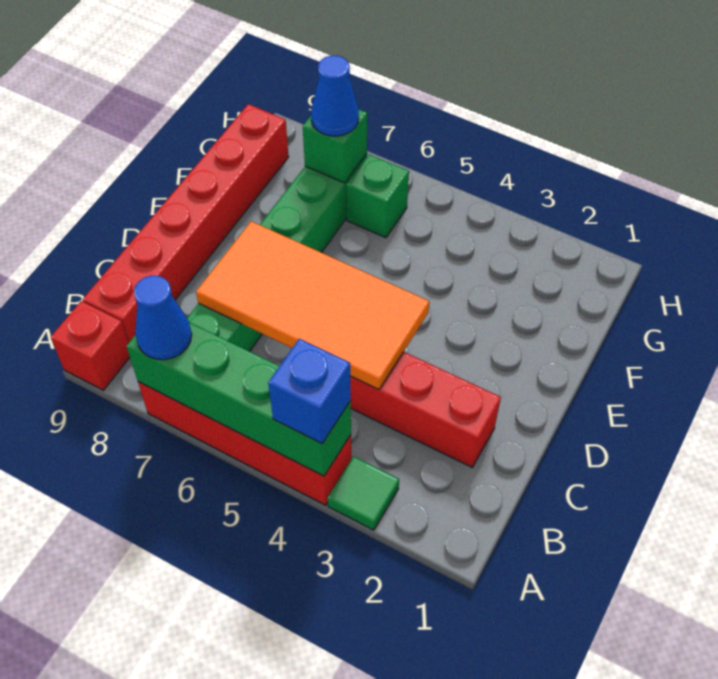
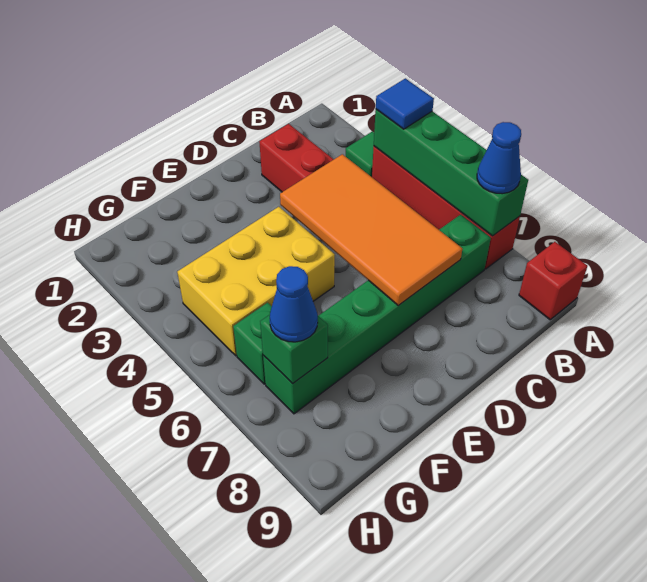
blue 1x1 brick [268,339,351,444] -> blue 1x1 tile [376,78,434,129]
red 1x6 brick [83,104,289,343] -> none
none -> yellow 2x3 brick [177,207,335,356]

